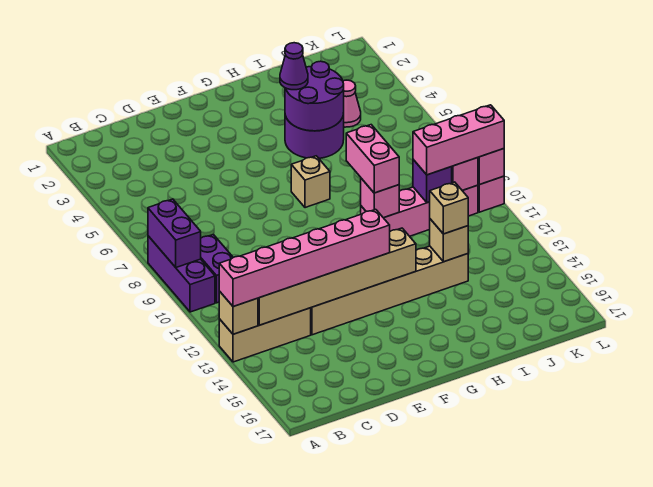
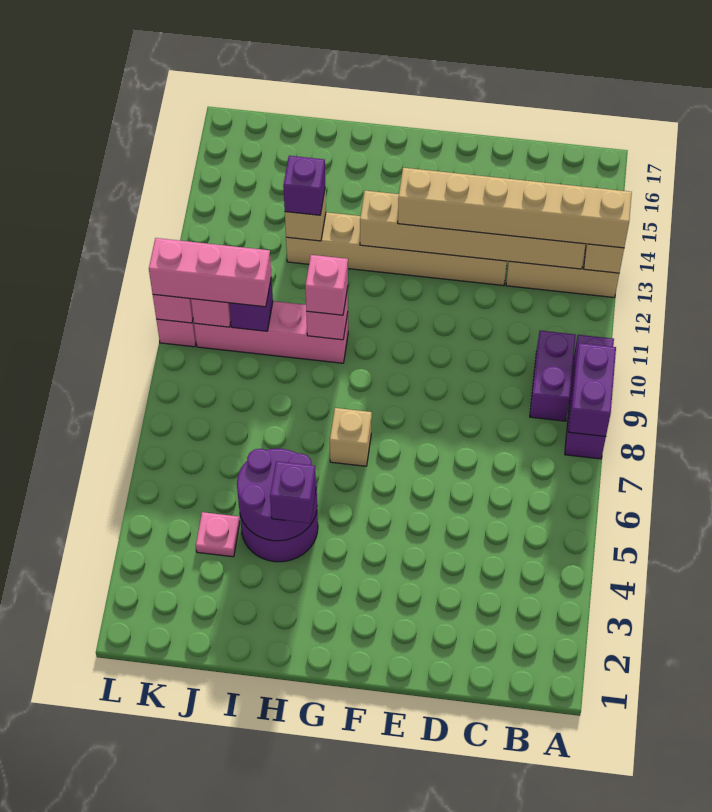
pink 1x6 brick [219,209,390,307] -> tan 1x6 brick [398,168,632,248]
purple 1x1 cone [280,43,308,90] -> purple 1x1 brick [270,461,316,523]
pink 1x2 brick [346,125,399,193] -> pink 1x1 brick [305,255,348,315]
tan 1x1 brick [430,182,468,234] -> purple 1x1 brick [283,156,325,215]
pink 1x1 cone [343,80,361,127] -> pink 1x1 plate [196,512,240,557]

